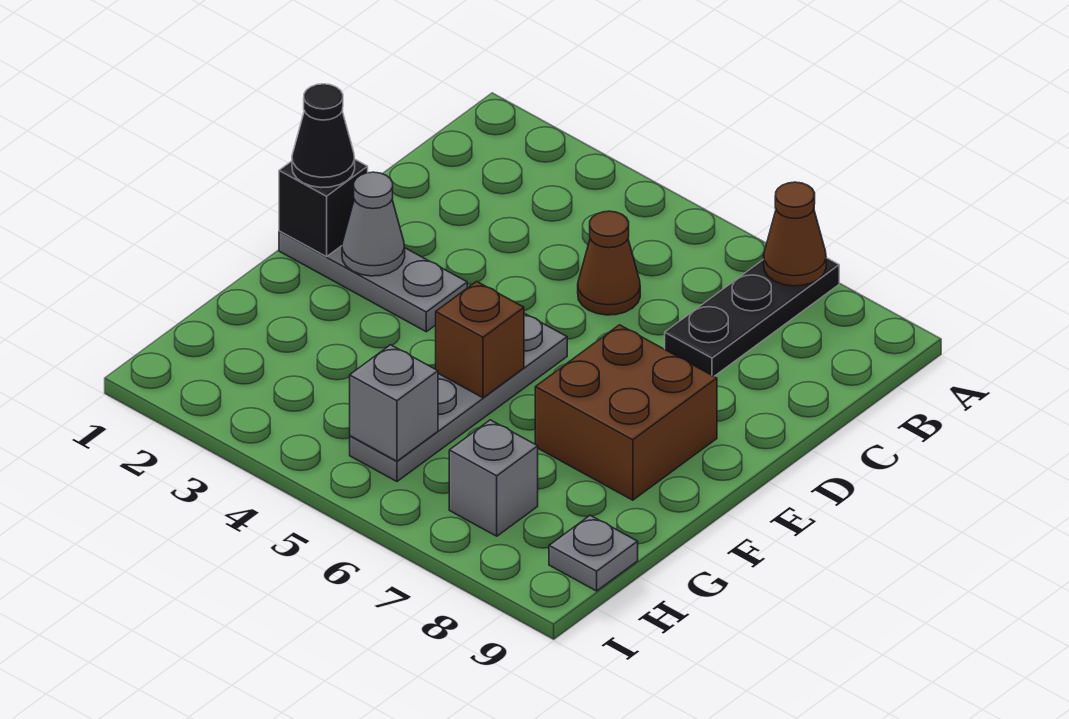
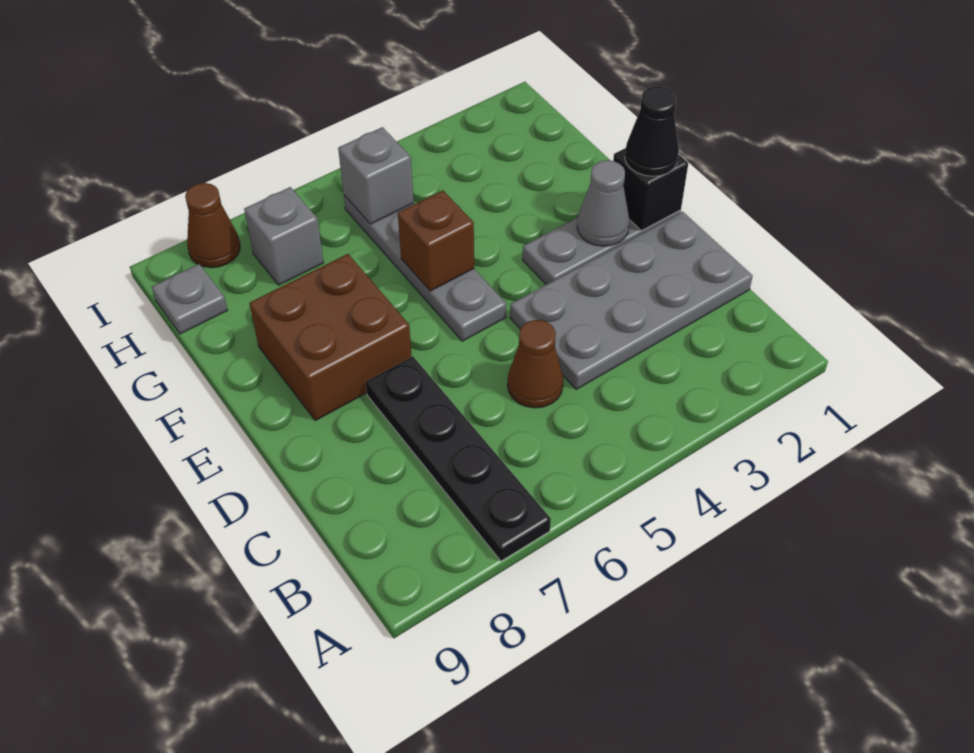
black 1x3 plate [665,258,839,376] -> black 1x4 plate [366,356,551,561]
brown 1x1 cone [764,182,826,286] -> brown 1x1 cone moved to [185,183,240,268]
none -> grey 2x4 plate [510,212,753,389]

